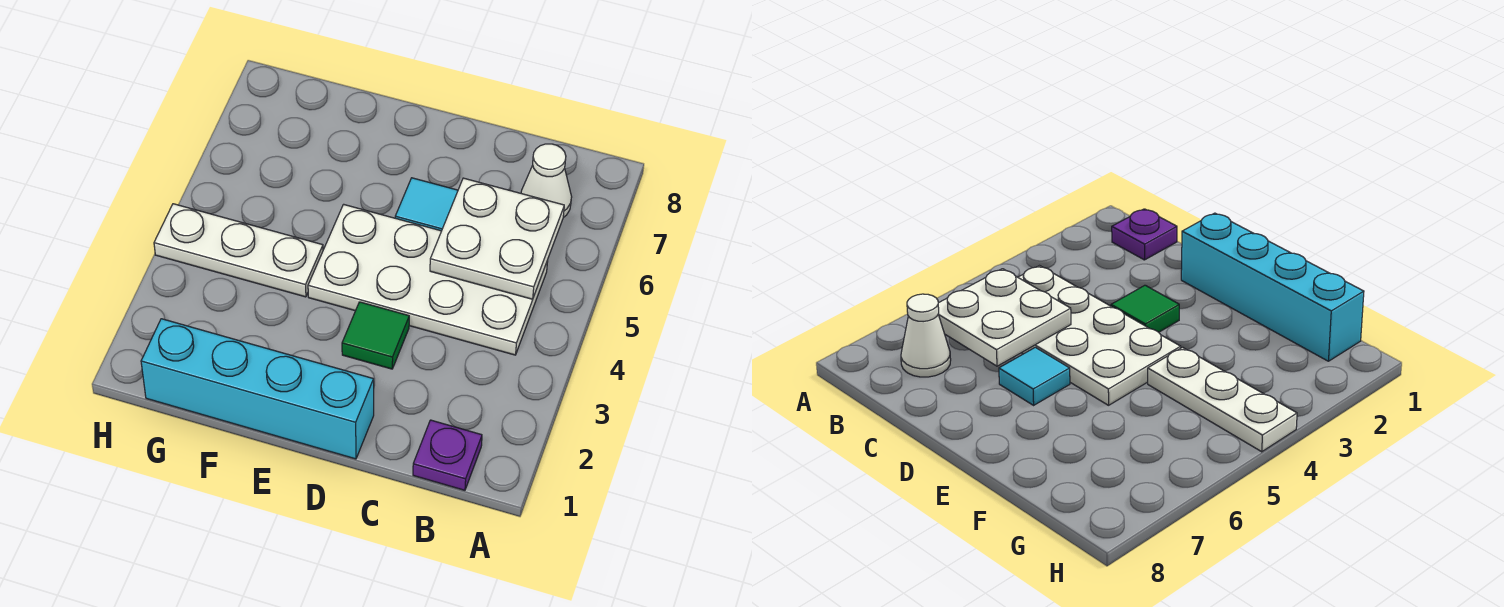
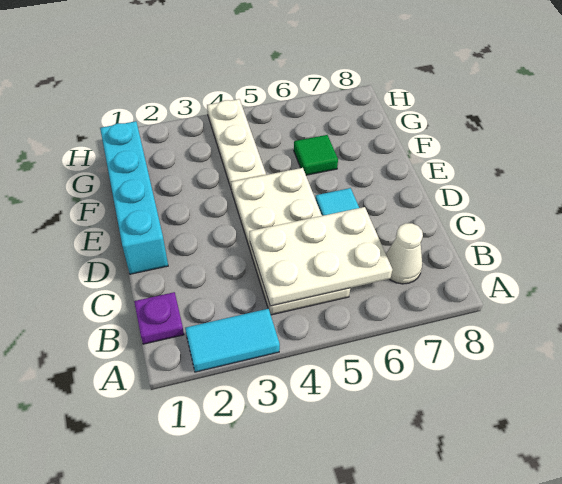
none -> cyan 1x2 tile [185,309,280,372]
white 2x2 plate [430,178,564,299] -> white 2x3 plate [249,207,392,306]
green 1x1 tile [342,302,409,369] -> green 1x1 tile moved to [294,135,338,175]

